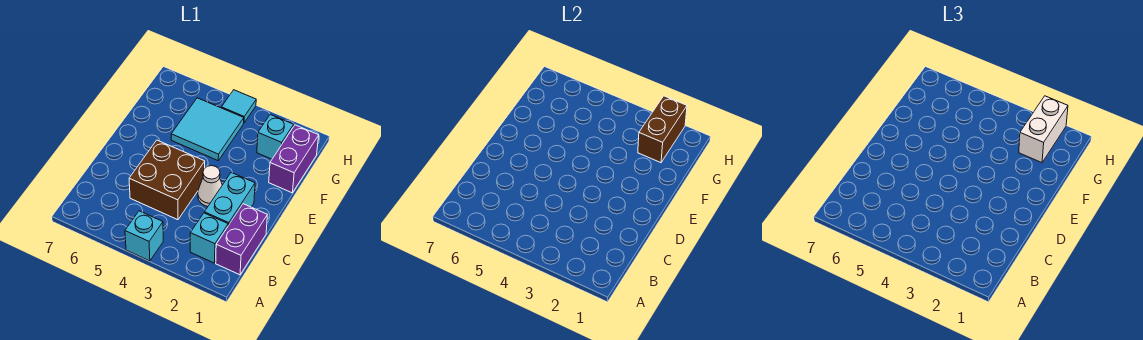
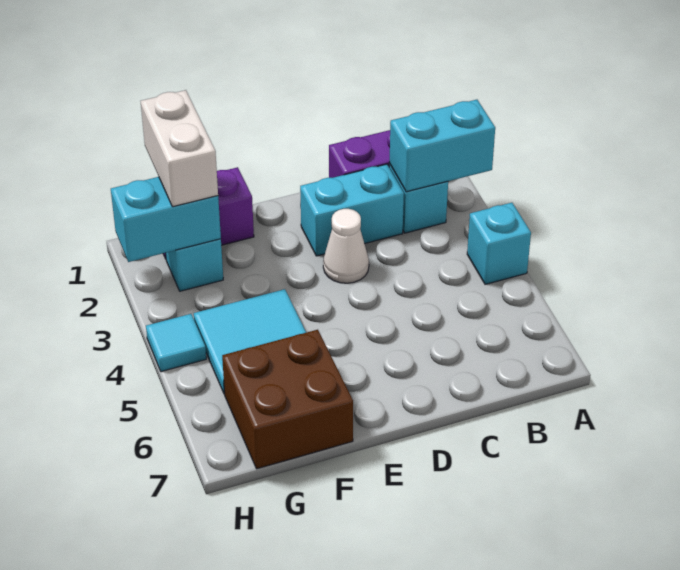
none -> cyan 1x2 brick [389,100,495,192]
brown 2x2 brick [129,140,205,220] -> brown 2x2 brick moved to [222,330,353,469]
brown 1x2 brick [638,96,687,163] -> cyan 1x2 brick [111,177,221,262]
white 1x2 brick [1019,96,1068,163] -> white 1x2 brick turned to [141,90,218,207]

